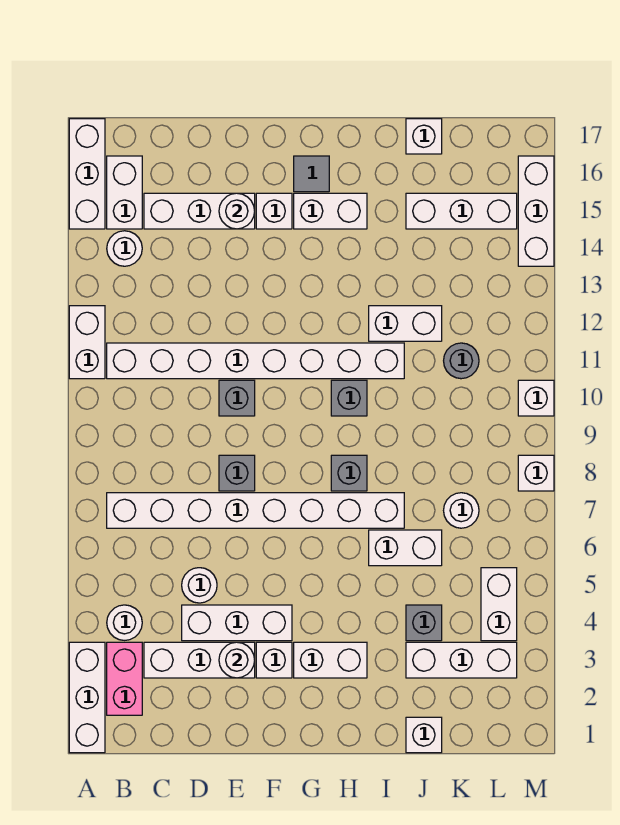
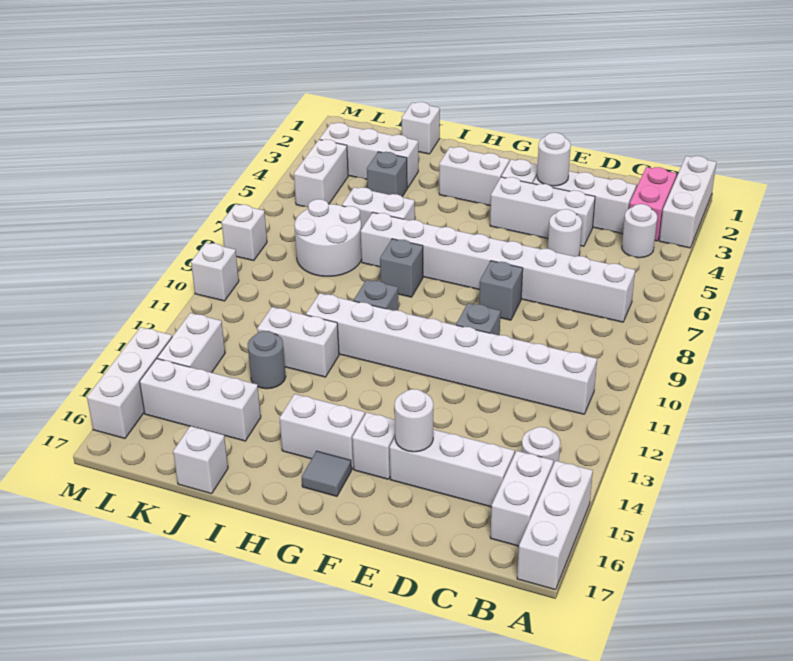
white 1x2 brick [69,306,105,379] -> white 1x2 brick moved to [157,313,225,373]
white 1x1 round brick [444,493,479,528] -> white 2x2 round brick [295,199,362,276]
grey 1x1 round brick [444,343,479,379] -> grey 1x1 round brick moved to [248,331,286,389]

